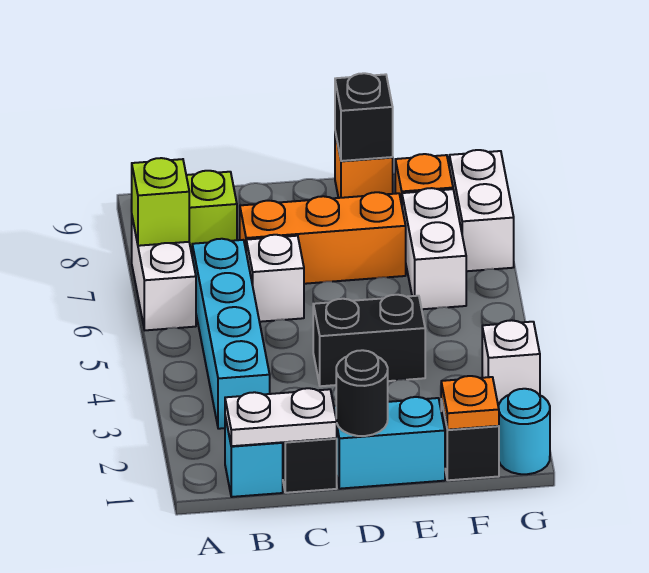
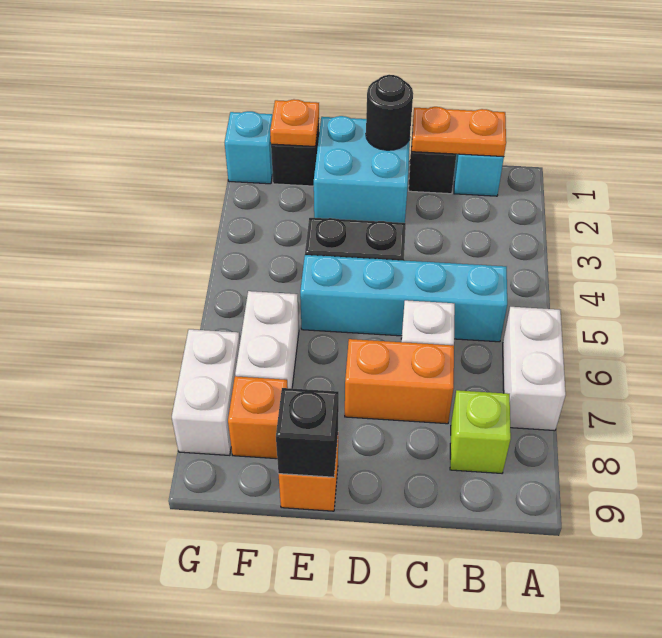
lime 1x1 brick [131,158,189,246] -> none
white 1x2 plate [225,388,337,446] -> orange 1x2 plate [412,107,506,157]
cyan 1x4 brick [192,239,270,429] -> cyan 1x4 brick turned to [300,255,507,342]
orange 1x3 brick [240,192,406,284] -> orange 1x2 brick [345,339,454,424]
cyan 1x2 brick [334,397,445,489] -> cyan 2x2 brick [314,116,410,223]
cyan 1x1 round brick [499,389,550,474] -> cyan 1x1 brick [225,111,273,184]
white 1x1 brick [482,320,540,407] -> none

